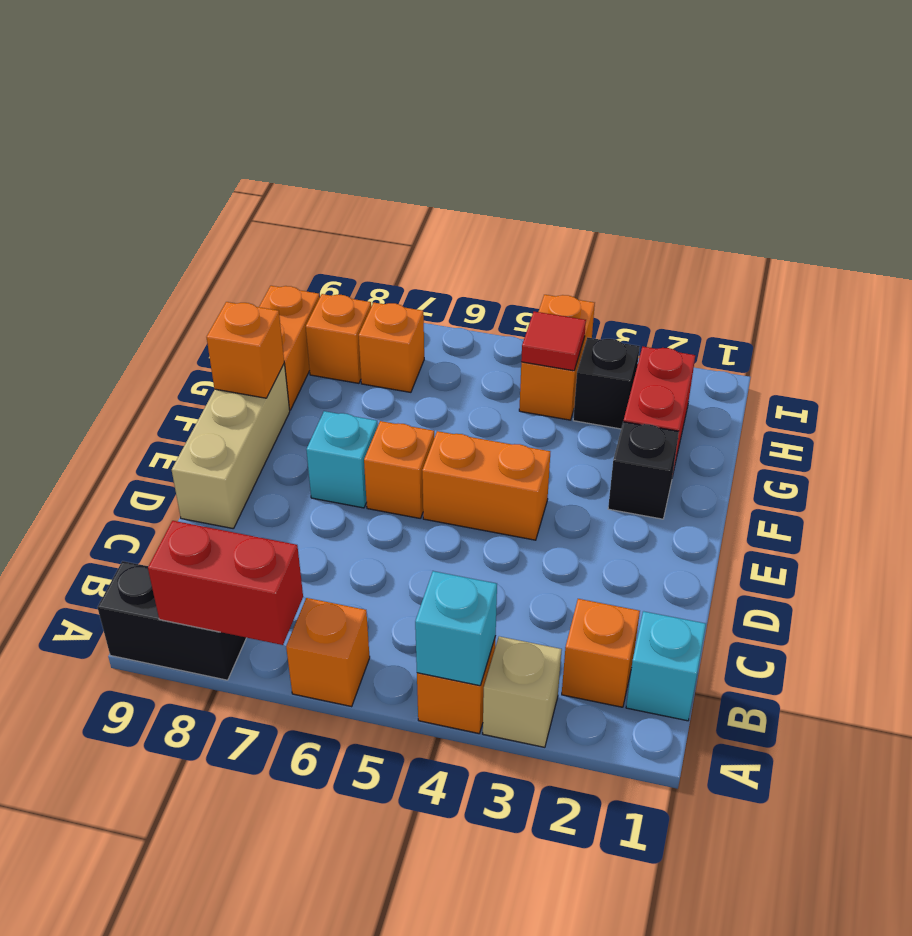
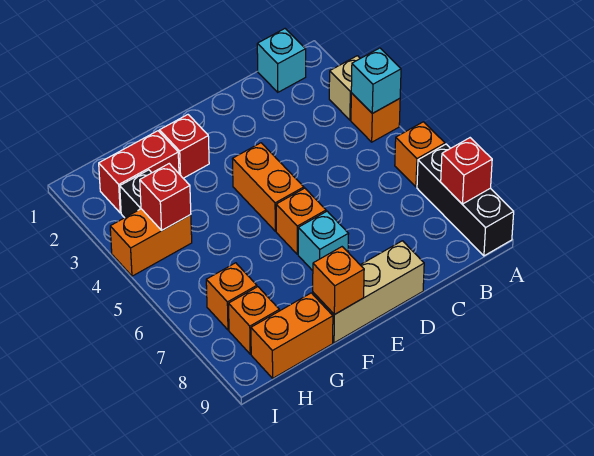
red 1x2 brick [148,521,303,645] -> red 1x1 brick [441,138,492,204]
black 1x2 brick [98,561,246,680] -> black 1x3 brick [417,144,514,256]
orange 1x1 brick [562,599,640,707] -> none
black 1x1 brick [608,422,679,519] -> red 1x1 brick [160,115,209,178]
red 1x1 tile [521,312,586,371] -> red 1x1 brick [140,164,191,230]

